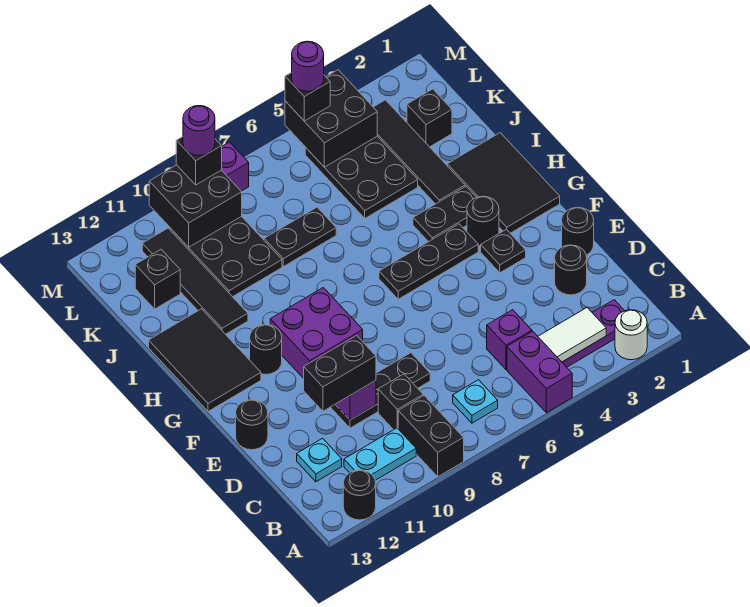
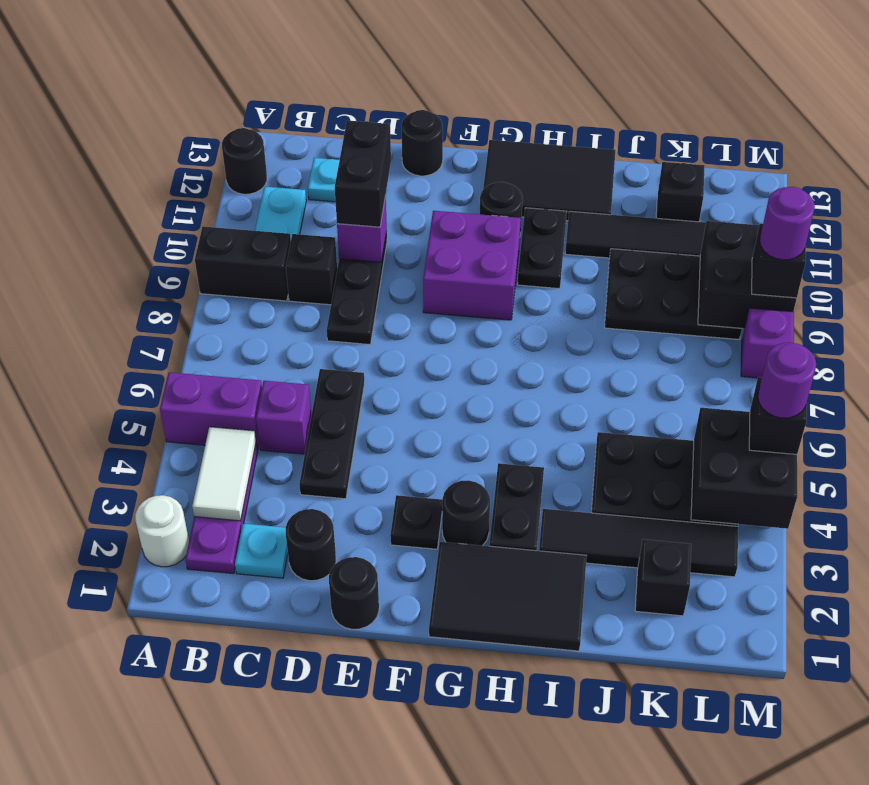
cyan 1x1 plate [453,380,498,423] -> cyan 1x1 plate moved to [235,524,288,578]
black 1x3 plate [379,224,478,299] -> black 1x3 plate moved to [299,369,364,499]
black 1x2 plate [264,207,336,267] -> black 1x2 plate moved to [517,208,567,289]

